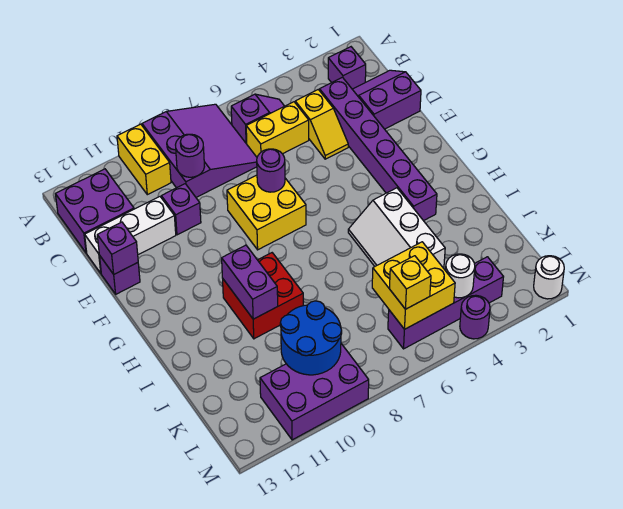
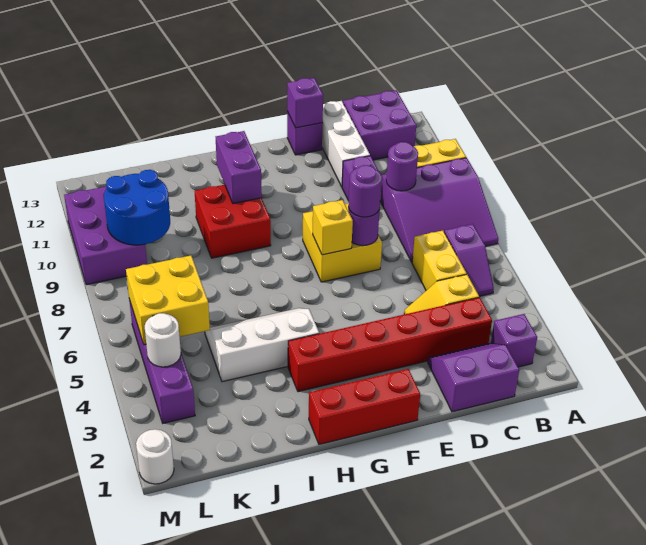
purple 2x2 slope [352,70,421,129] -> purple 2x2 slope turned to [428,343,519,412]
purple 1x6 brick [320,77,437,221] -> red 1x6 brick [288,297,492,392]
none -> red 1x3 brick [309,369,420,444]
purple 1x2 brick [222,245,278,319] -> purple 1x2 brick turned to [216,131,262,203]
yellow 1x1 brick [389,256,431,309] -> yellow 1x1 brick moved to [313,200,353,255]
purple 1x1 round brick [460,295,490,339] -> purple 1x1 round brick moved to [348,165,382,217]

